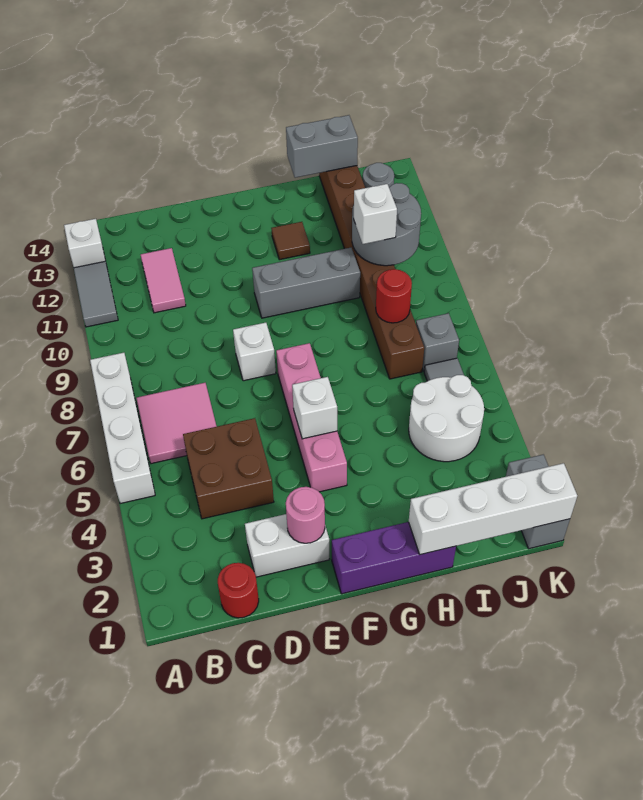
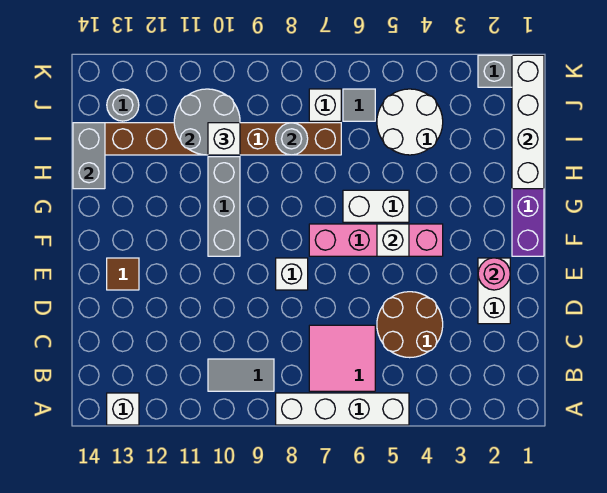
grey 1x2 tile [74,261,118,327] -> grey 1x2 tile moved to [208,359,274,391]
red 1x1 round brick [218,563,259,618] -> none
brown 2x2 brick [183,418,274,519] -> brown 2x2 round brick [377,292,443,358]
pink 1x2 tile [141,248,186,313] -> none
none -> white 1x2 brick [343,190,409,222]
brown 1x1 tile [271,222,310,260] -> brown 1x1 tile moved to [107,258,139,290]
red 1x1 round brick [376,269,412,323] -> grey 1x1 round brick [276,123,308,155]
grey 1x1 brick [416,313,459,371] -> white 1x1 brick [309,89,341,121]

